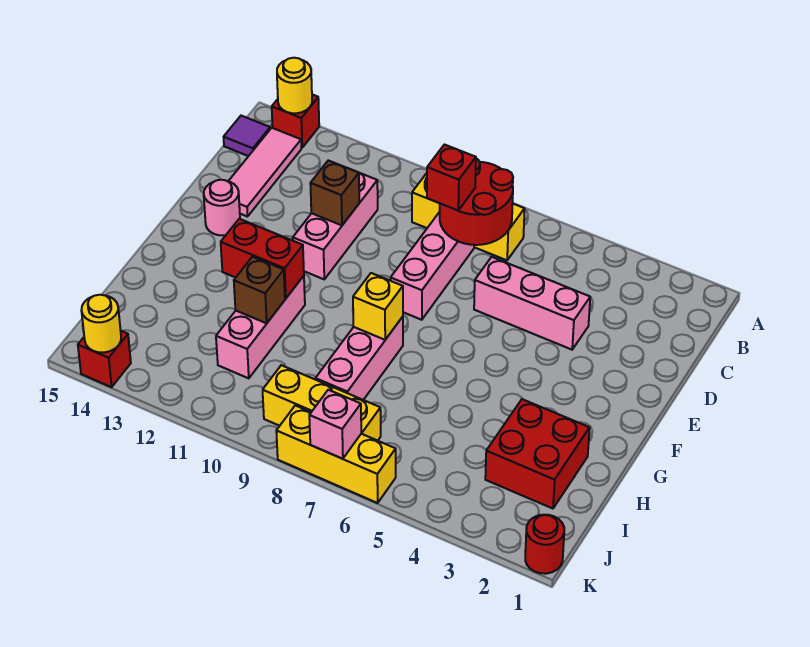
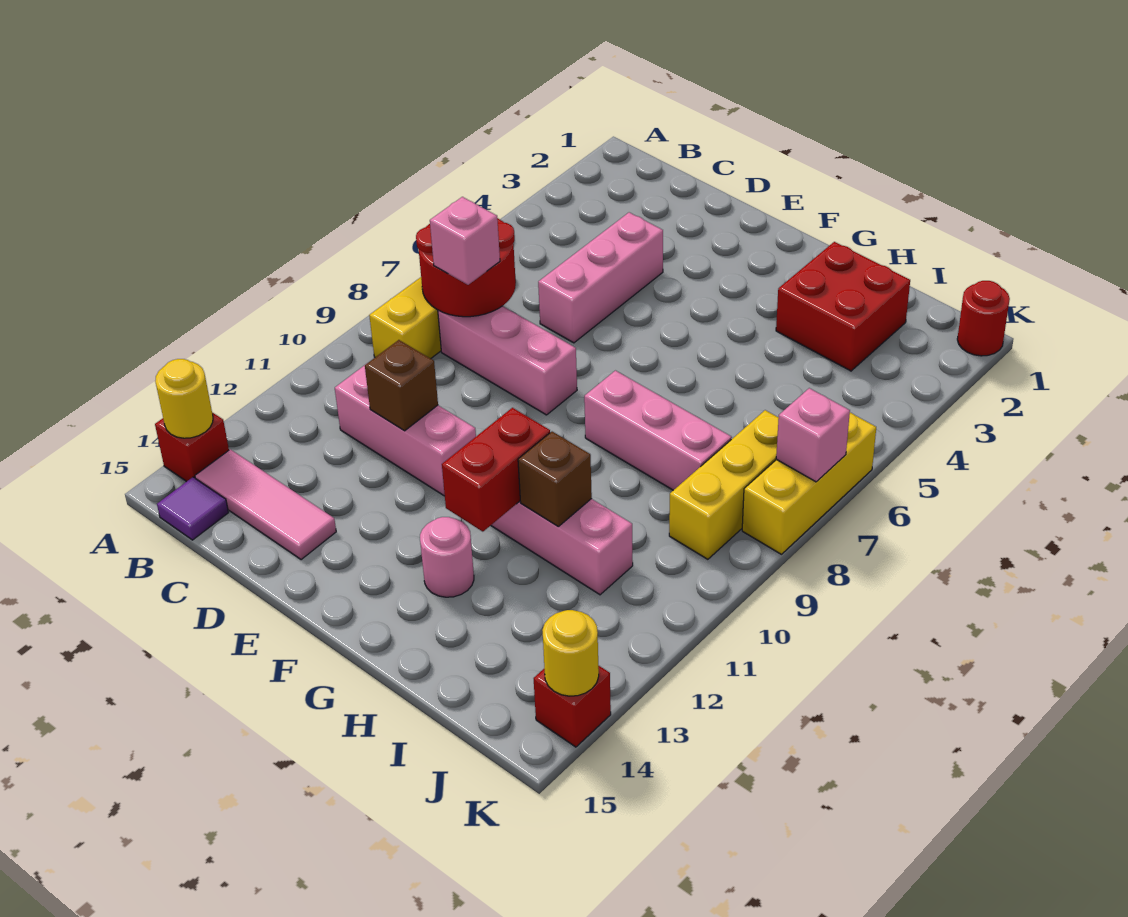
red 1x1 brick [427,145,476,210] -> pink 1x1 brick [430,197,500,285]
pink 1x1 round brick [204,180,240,235] -> pink 1x1 round brick moved to [420,517,474,597]
yellow 1x1 brick [353,273,403,340] -> none

